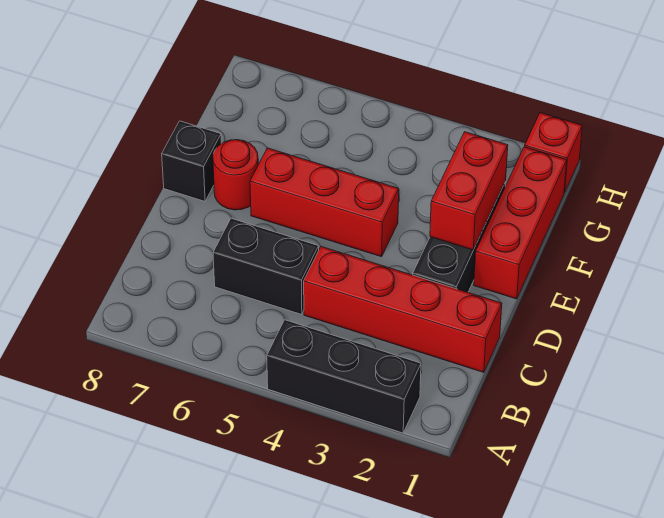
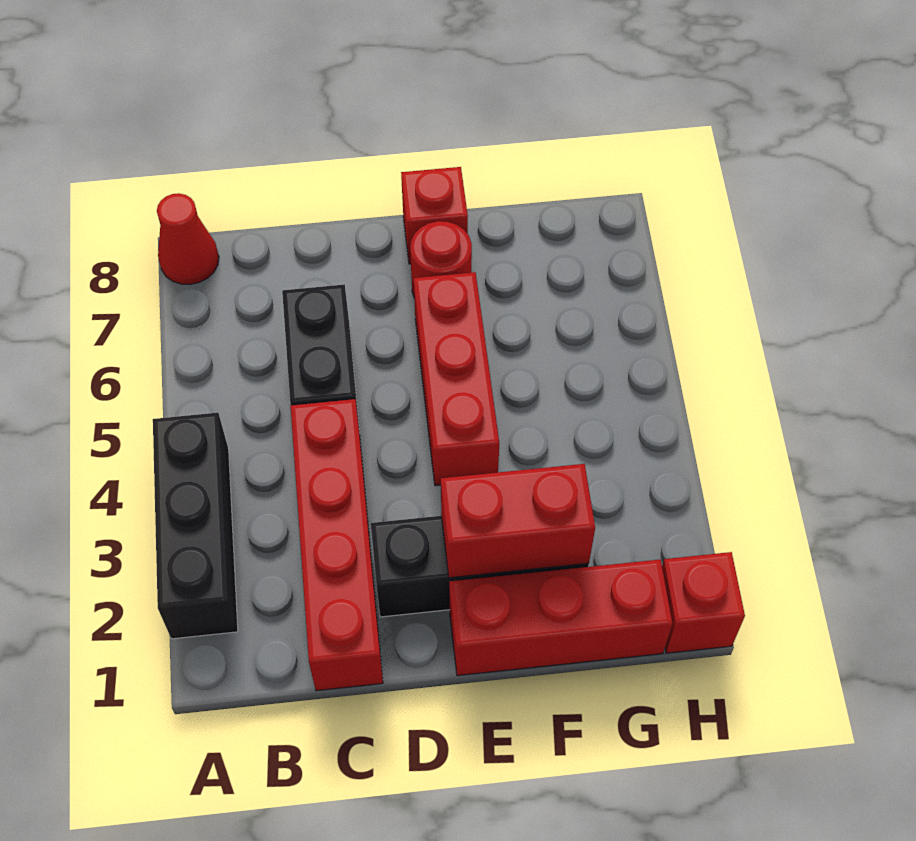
none -> red 1x1 cone [157,193,219,285]
black 1x1 brick [162,121,221,201] -> red 1x1 brick [401,167,468,264]

